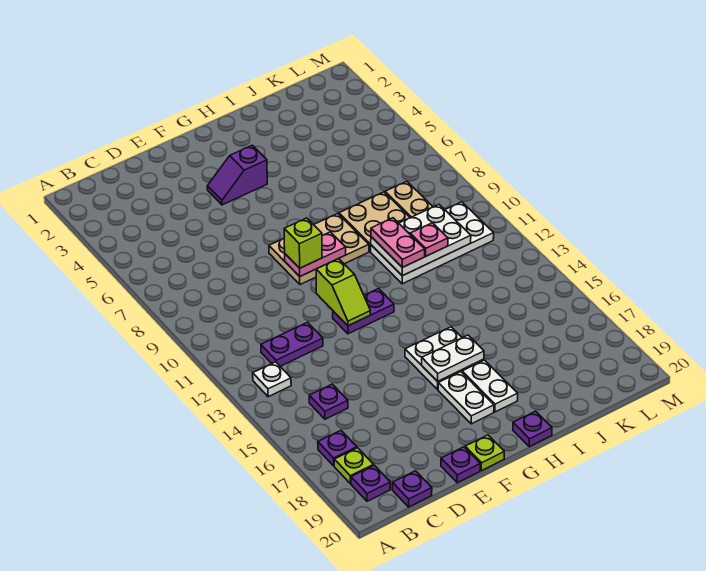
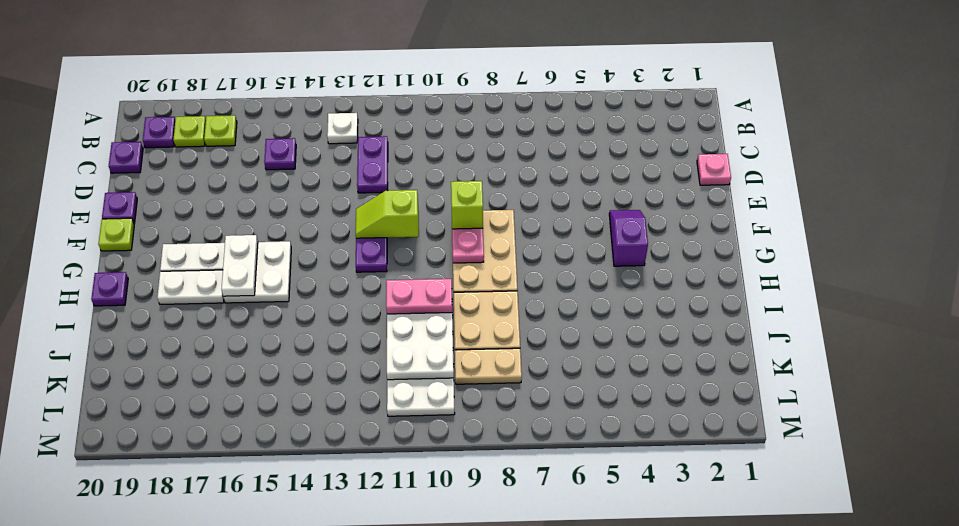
purple 1x1 plate [318,430,357,466] -> lime 1x1 plate [204,115,237,146]
pink 1x1 plate [410,223,448,256] -> pink 1x1 plate moved to [697,154,731,185]

